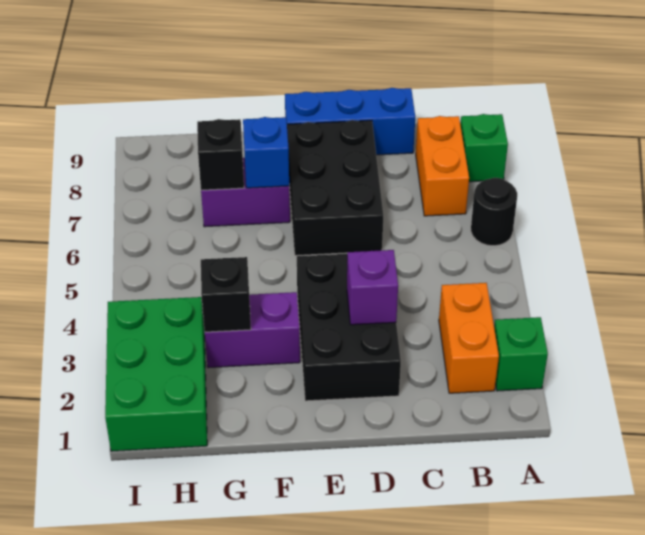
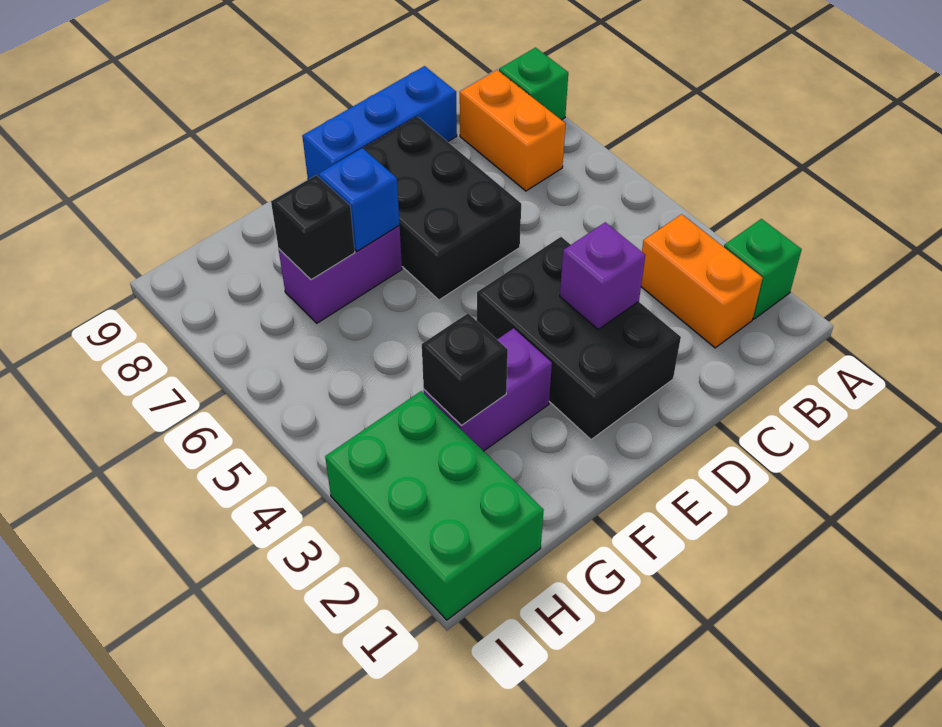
black 1x1 round brick [471,178,517,246] -> none

